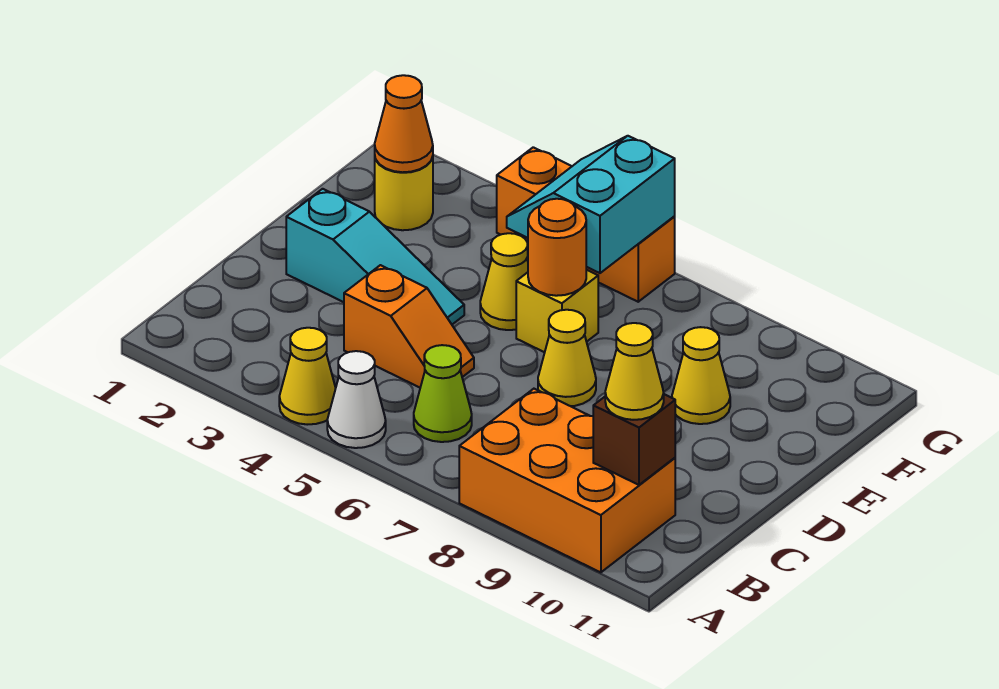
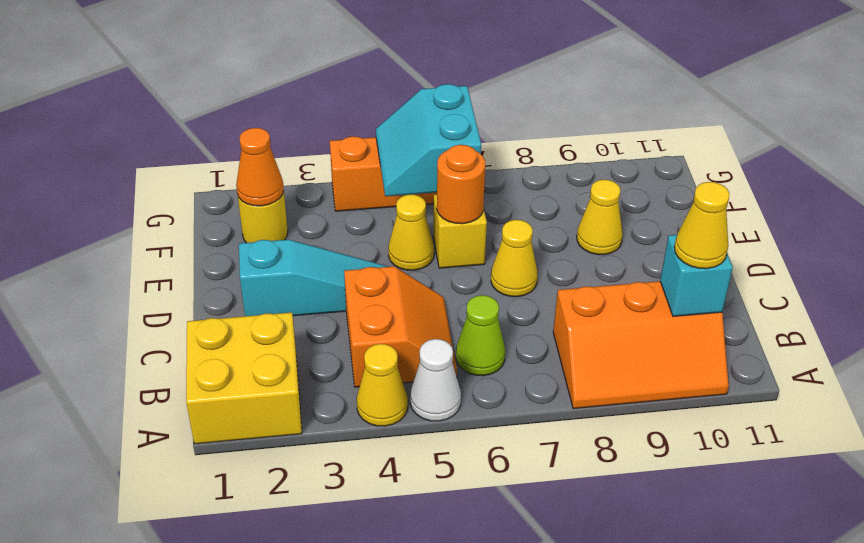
none -> yellow 2x2 brick [186,312,302,444]
orange 2x3 brick [459,389,675,572] -> orange 2x3 slope [553,281,729,409]
brown 1x1 brick [593,394,675,485] -> cyan 1x1 brick [660,235,733,316]
orange 1x2 slope [344,265,474,388] -> orange 2x2 slope [344,266,457,387]

